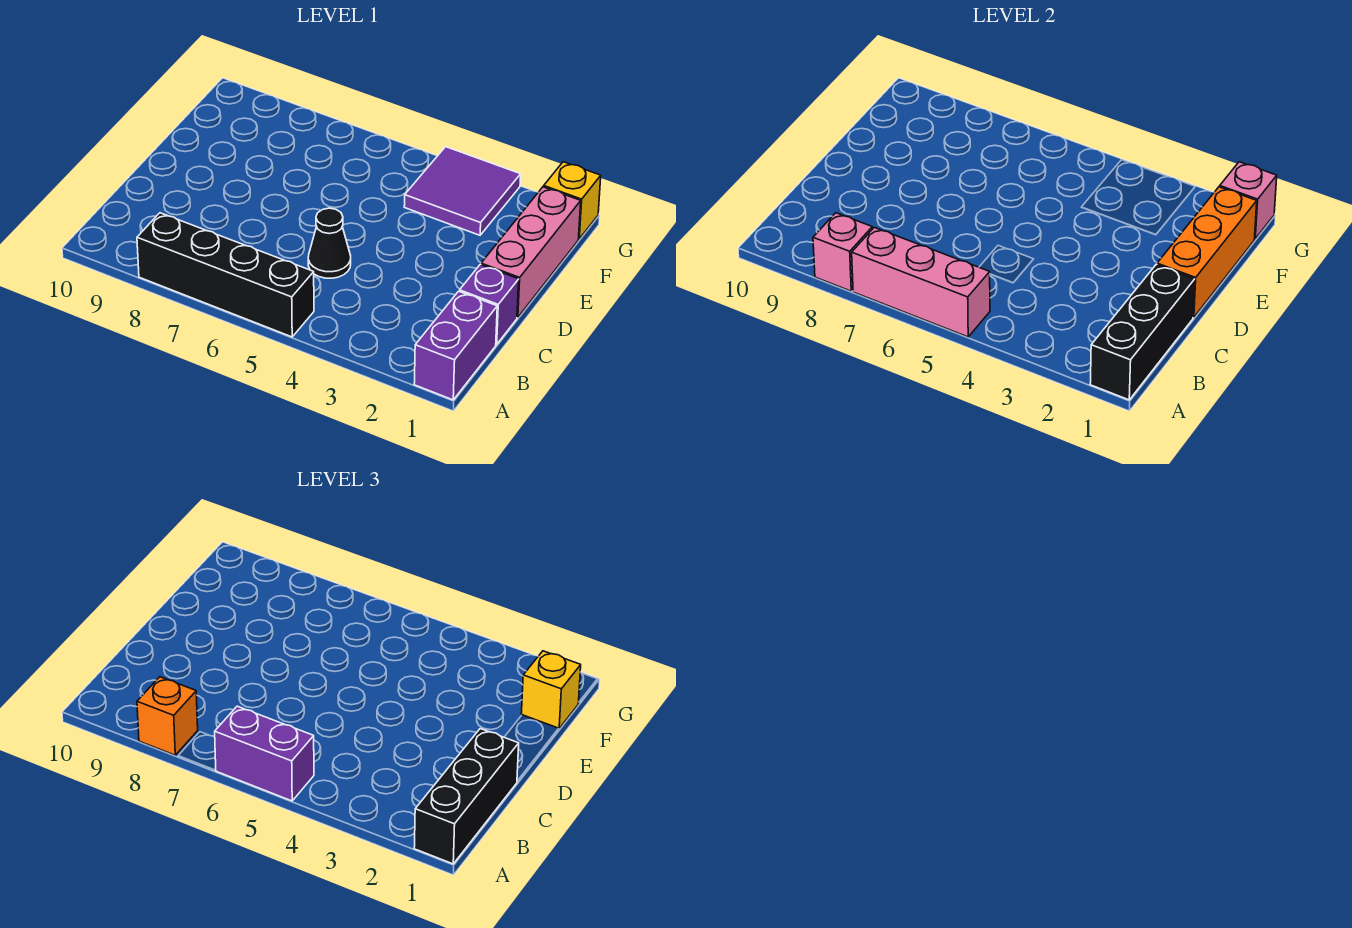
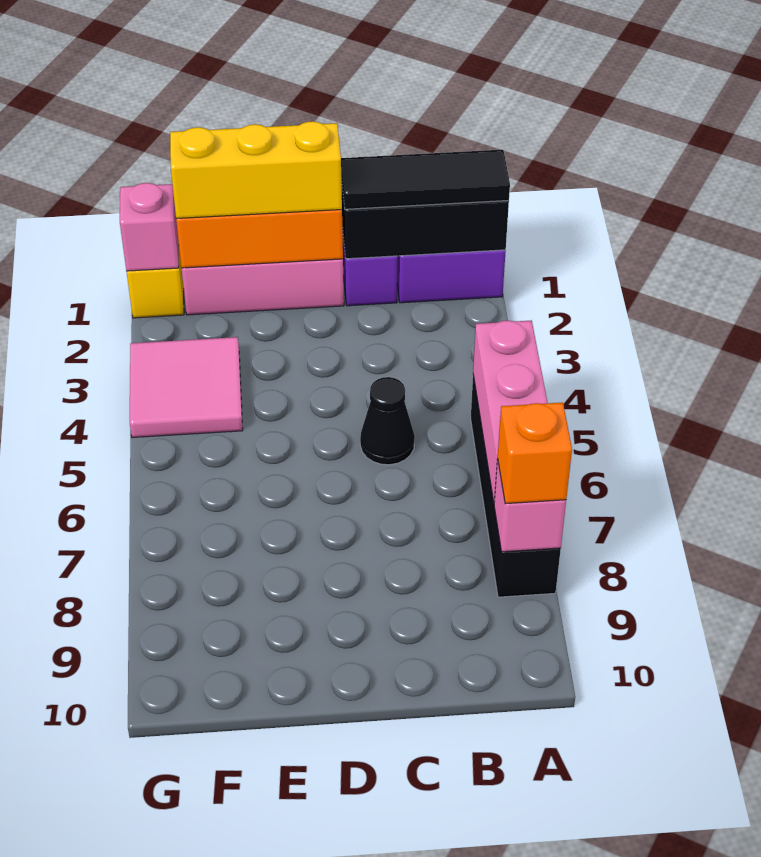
black 1x3 brick [414,729,519,864] -> black 1x3 tile [341,150,510,209]
purple 1x2 brick [215,706,314,801] -> none
yellow 1x1 brick [521,651,581,729] -> yellow 1x3 brick [170,121,342,218]
purple 2x2 tile [404,147,521,235] -> pink 2x2 tile [130,337,243,438]

